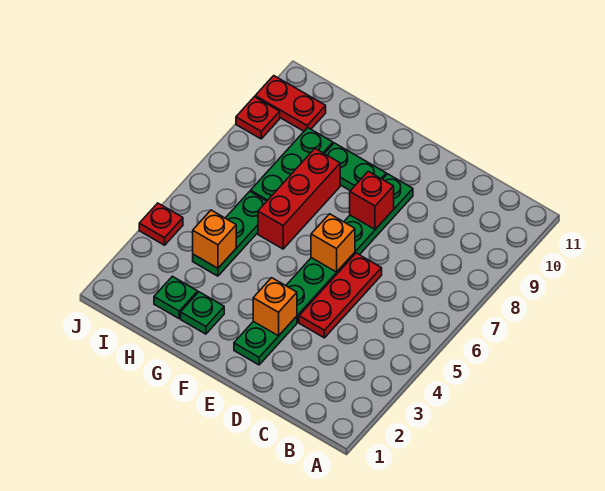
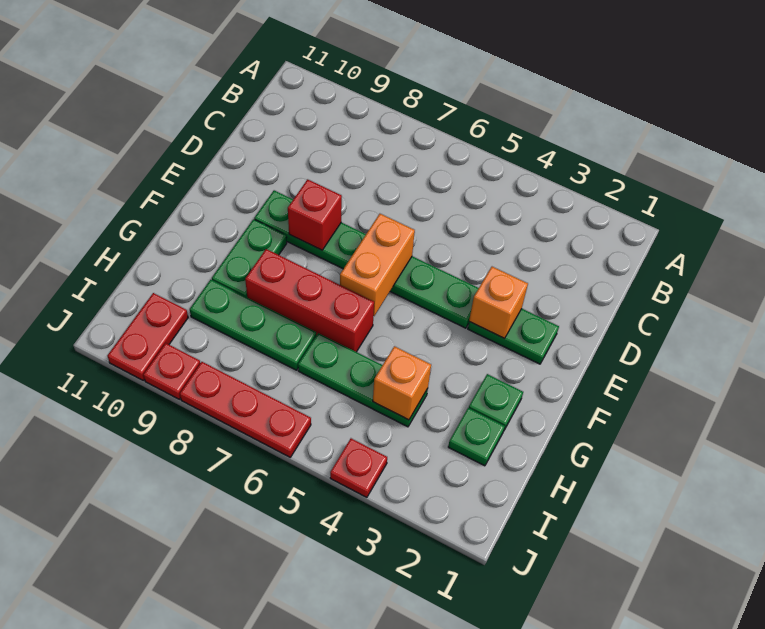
red 1x3 plate [299,253,382,338] -> red 1x3 plate moved to [180,362,311,457]
orange 1x1 brick [311,214,355,272] -> orange 1x2 brick [340,214,415,316]

